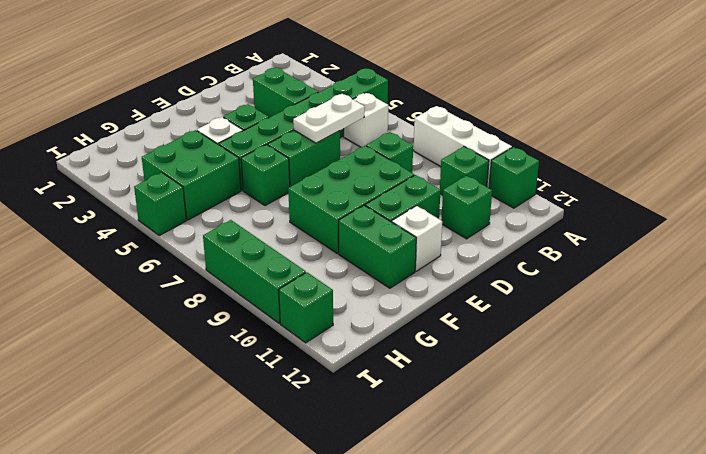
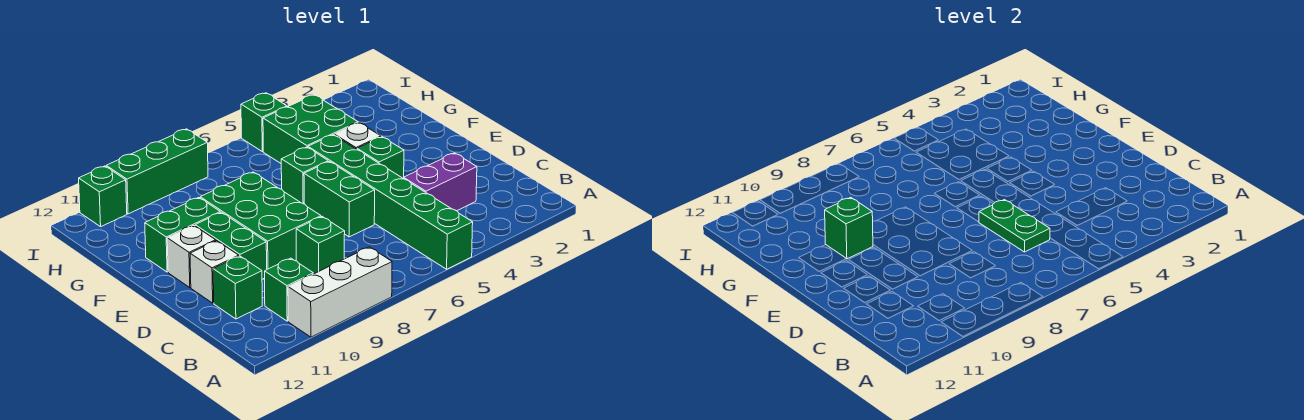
green 1x1 brick [489,147,539,208] -> green 1x1 brick moved to [825,198,873,259]
white 1x1 brick [344,93,388,147] -> white 1x1 brick moved to [190,241,239,303]
green 1x2 brick [253,68,318,117] -> purple 1x2 brick [404,153,477,211]
white 1x2 plate [293,94,365,143] -> green 1x2 plate [979,200,1050,252]

